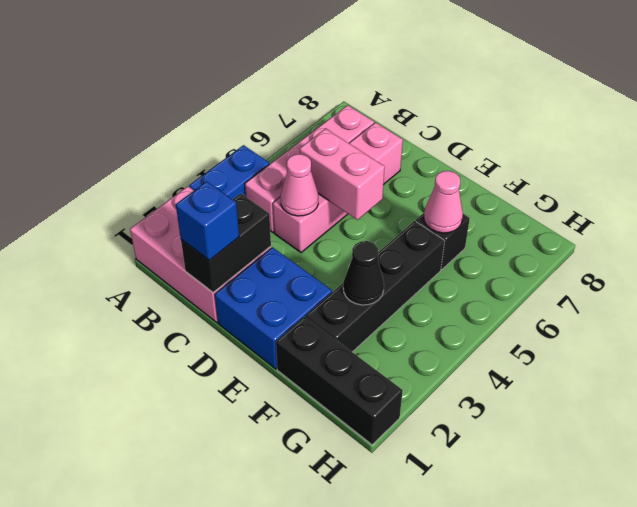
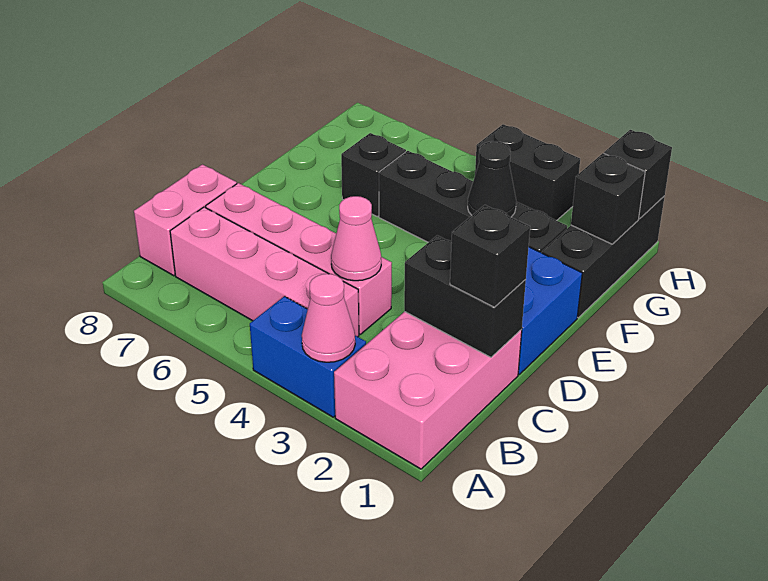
blue 1x1 brick [176,181,239,260] -> black 1x1 brick [450,205,530,307]
pink 1x2 brick [300,128,385,220] -> pink 1x2 brick moved to [134,164,237,276]
pink 1x1 cone [424,171,463,233] -> pink 1x1 cone moved to [302,274,355,362]
none -> black 1x1 brick [571,153,645,244]
none -> black 1x1 brick [604,130,672,219]
none -> black 1x2 brick [475,124,580,221]

